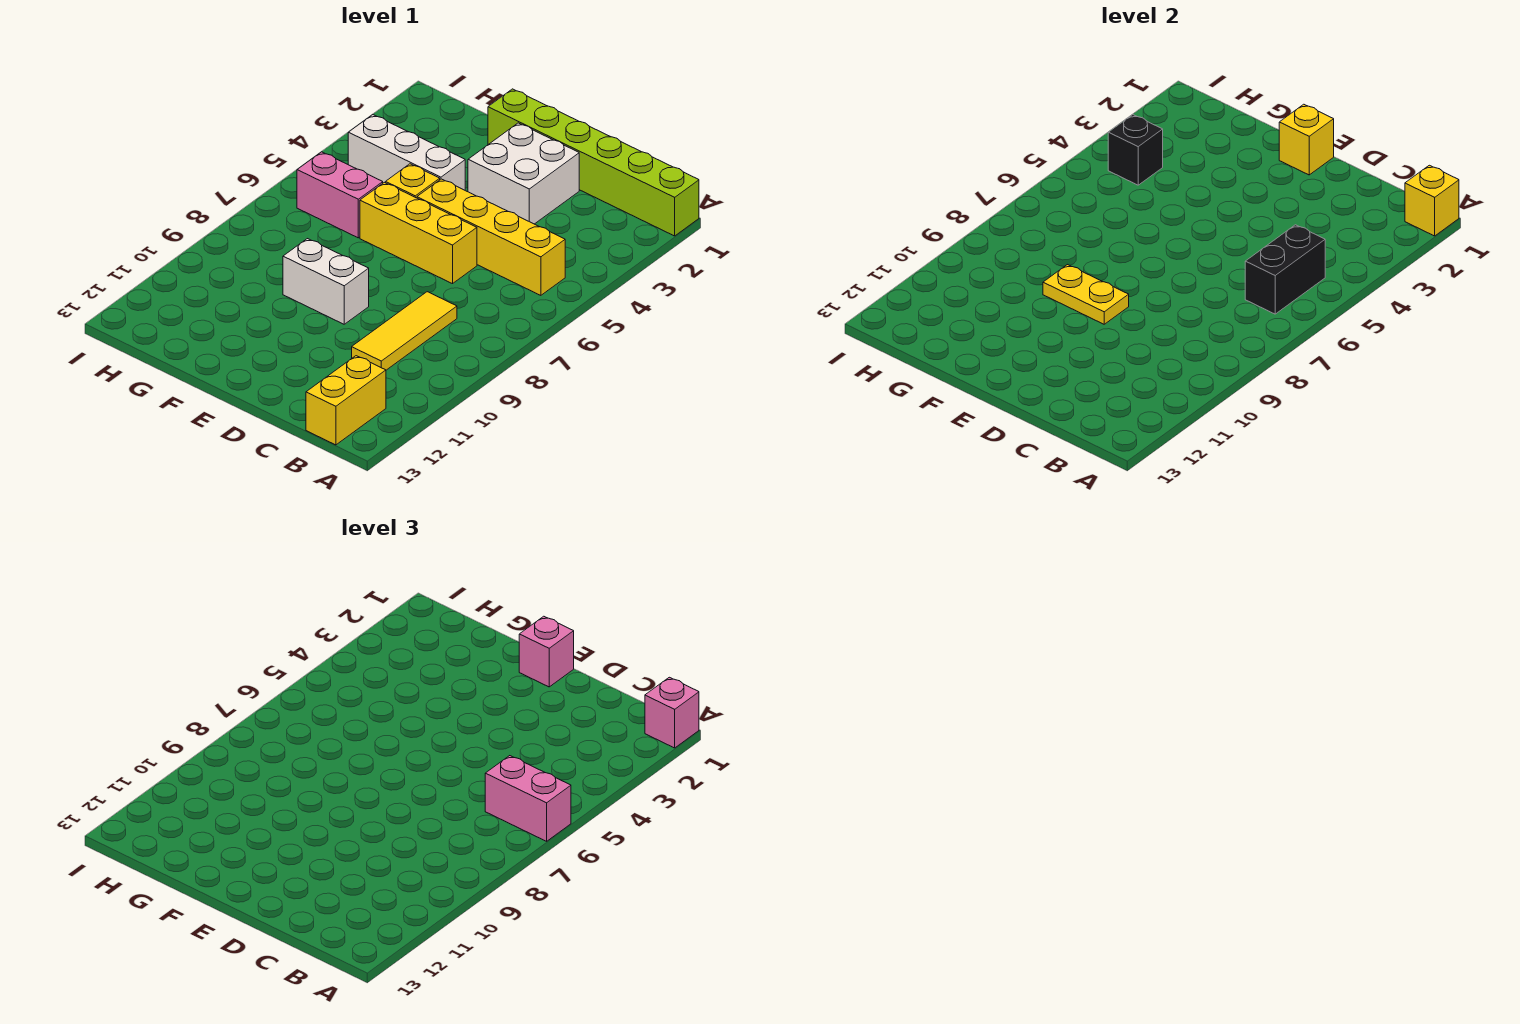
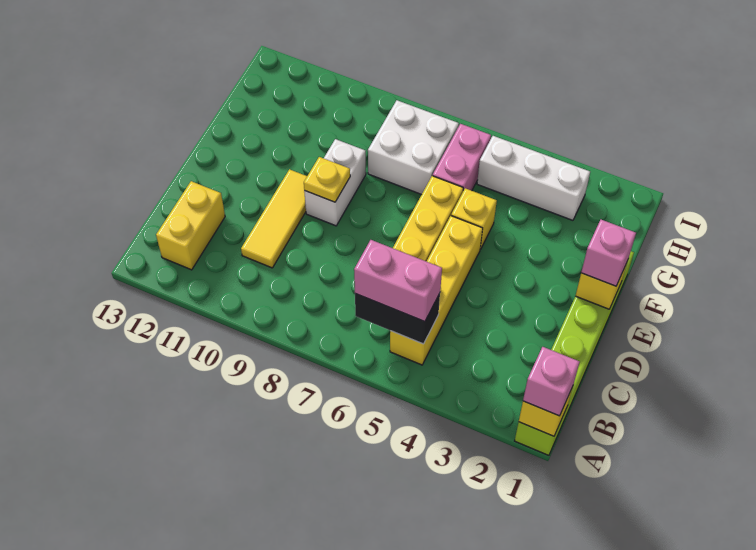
pink 1x2 brick [485,756,571,841] -> pink 1x2 brick turned to [354,240,442,322]
yellow 1x2 brick [306,356,386,445] -> yellow 1x2 brick turned to [156,181,225,270]
yellow 1x3 tile [352,292,457,370] -> yellow 1x3 tile turned to [241,169,307,268]
white 2x2 brick [468,123,579,224] -> white 2x2 brick moved to [368,100,459,195]
yellow 1x2 plate [1043,265,1129,324] -> yellow 1x1 plate [304,157,350,202]
white 1x3 brick [348,115,465,190] -> white 1x3 brick turned to [477,136,590,220]
black 1x1 brick [1108,115,1163,185] -> none

